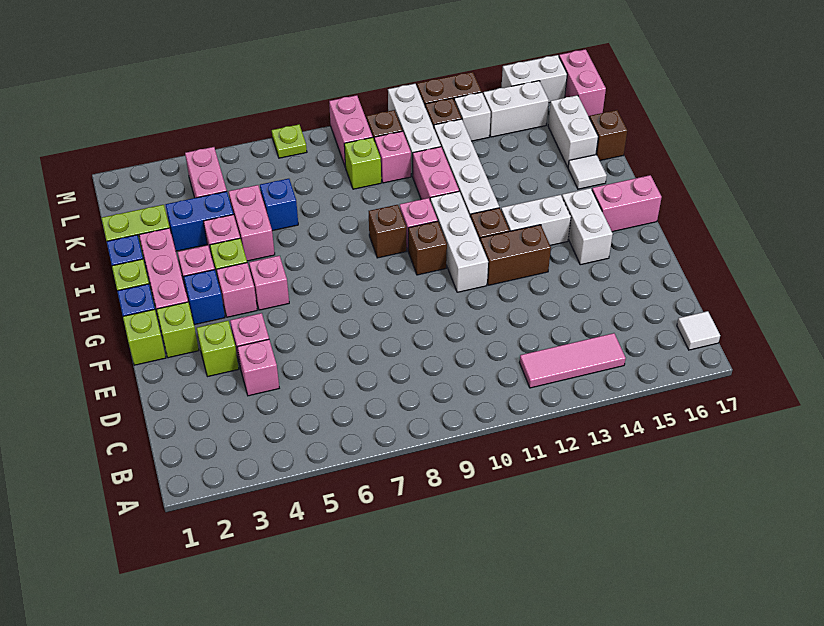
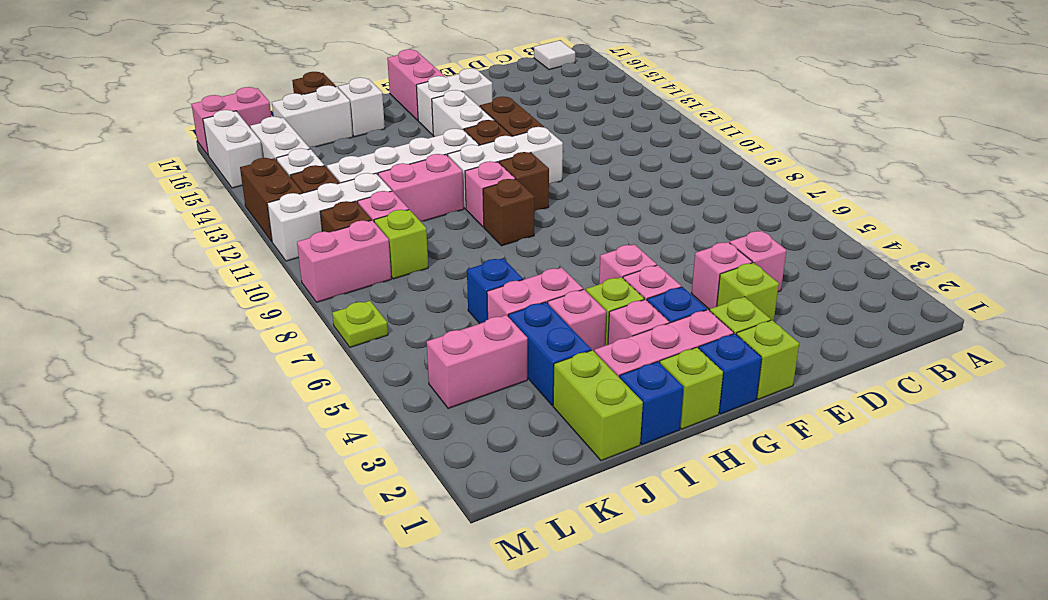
pink 1x3 tile [519,333,626,388] -> none
white 1x1 tile [568,155,607,189] -> white 1x1 brick [338,78,385,137]

